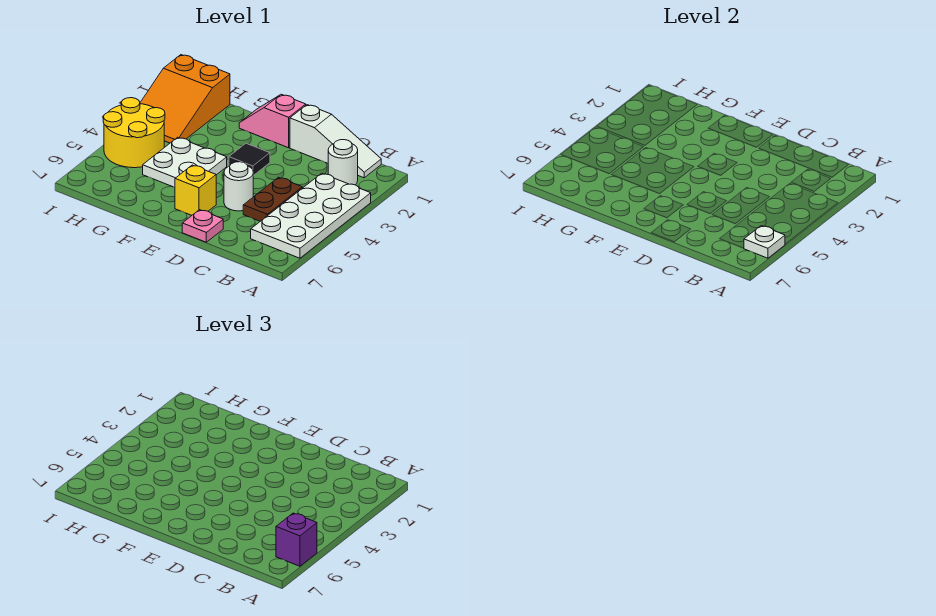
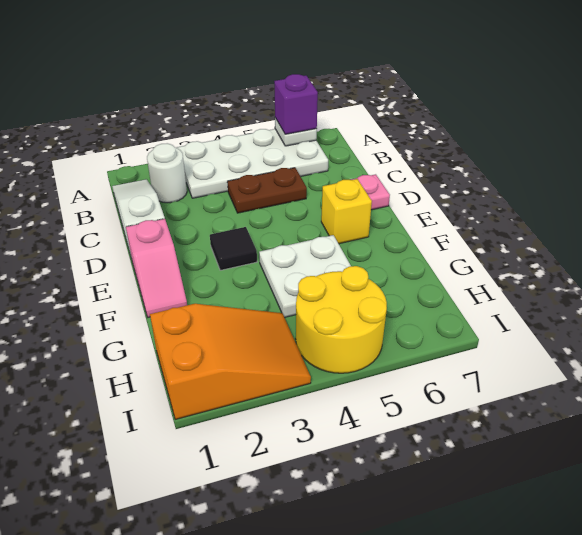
white 1x1 round brick [224,162,253,211] -> none

